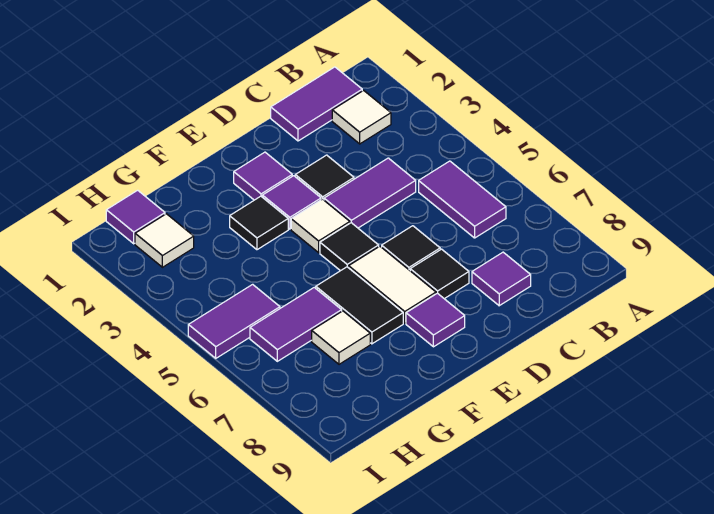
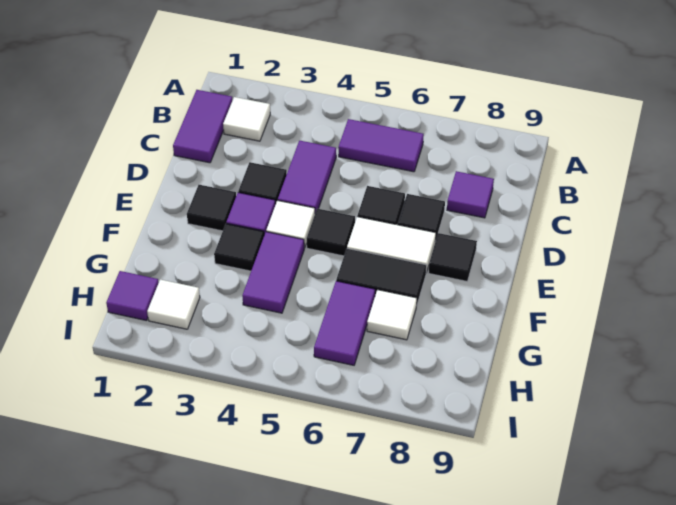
purple 1x1 tile [234,152,292,200] -> black 1x1 tile [187,185,236,231]
purple 1x1 tile [406,293,465,347] -> black 1x1 tile [429,233,477,281]
purple 1x2 tile [188,284,280,358] -> purple 1x2 tile moved to [242,232,304,313]

